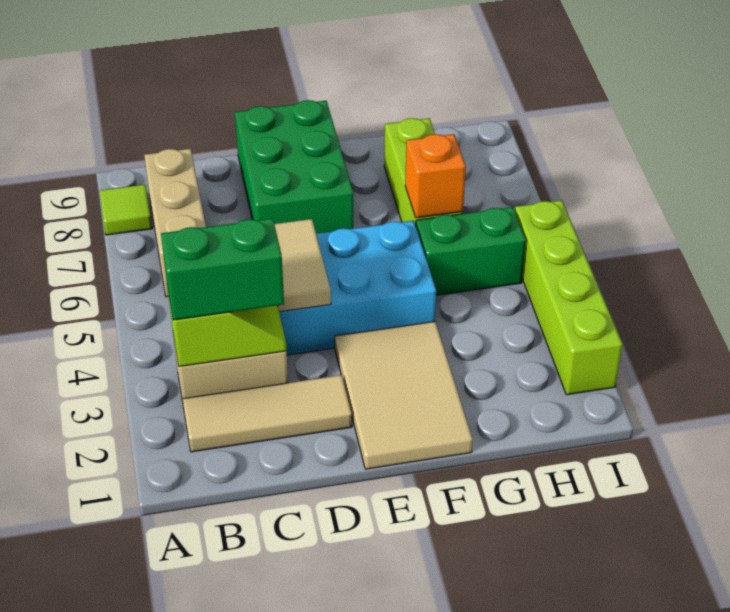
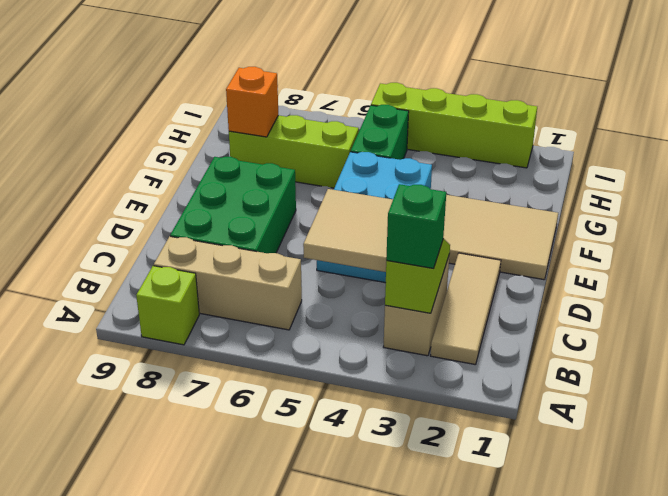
lime 1x1 tile [100,185,152,235] -> lime 1x1 brick [136,266,199,345]
green 1x2 brick [161,218,284,320] -> green 1x1 brick [386,184,446,268]
green 2x3 brick [235,100,353,234] -> green 2x3 brick turned to [170,157,296,253]
orange 1x1 brick [405,134,466,218] -> orange 1x1 brick moved to [226,67,278,137]

